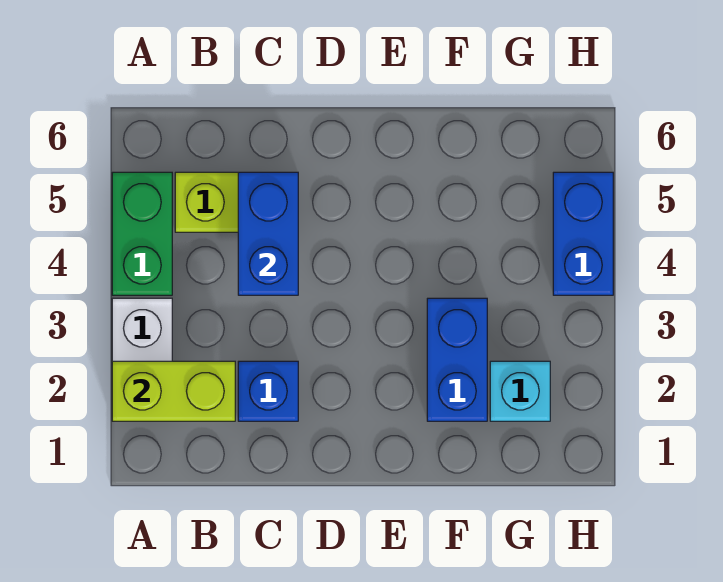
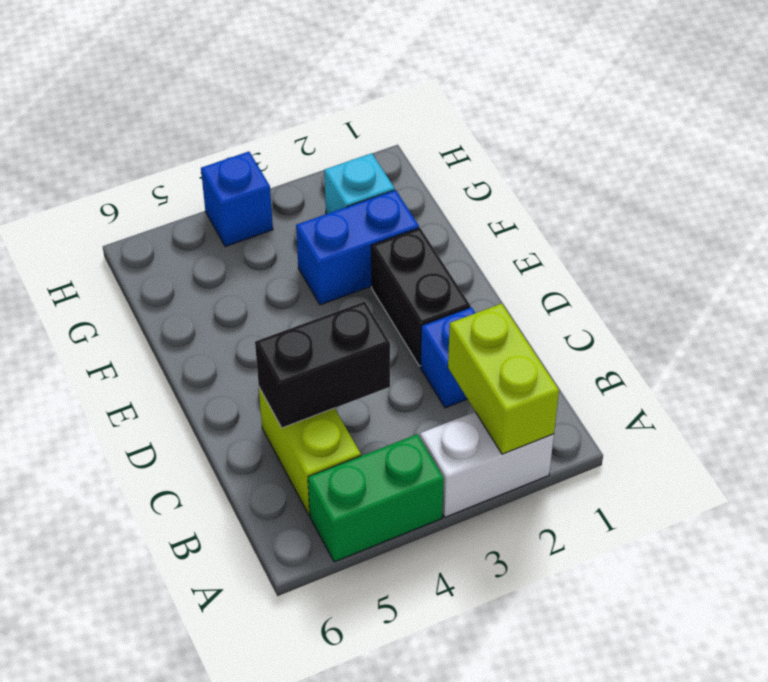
blue 1x2 brick [238,172,298,295] -> black 1x2 brick [255,301,390,428]
none -> black 1x2 brick [371,228,470,366]
blue 1x2 brick [553,172,613,295] -> blue 1x1 brick [201,152,273,247]

